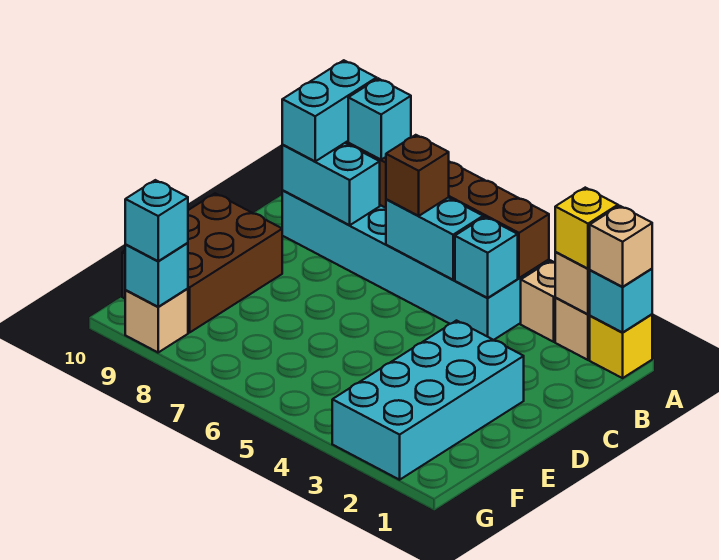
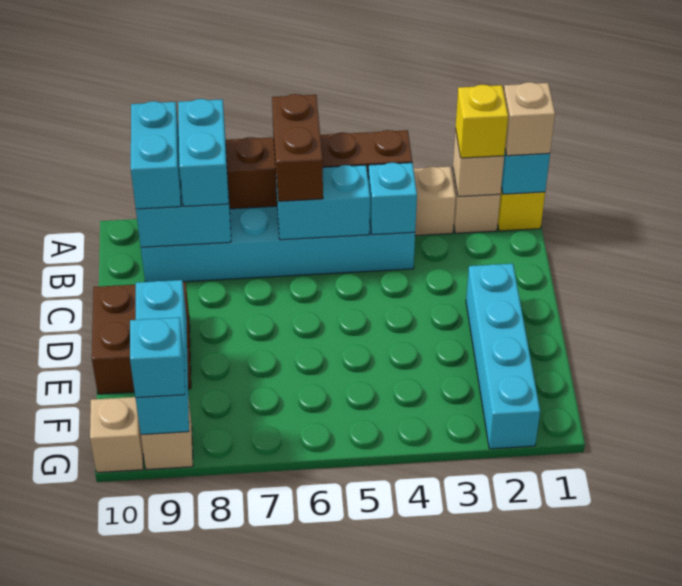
cyan 1x1 brick [348,78,411,160] -> cyan 1x2 brick [178,99,228,206]
brown 1x1 brick [386,135,449,216] -> brown 1x2 brick [272,94,323,201]
cyan 2x4 brick [332,321,524,480] -> cyan 1x4 brick [466,264,540,449]
brown 2x3 brick [122,193,282,333] -> brown 2x2 brick [92,282,191,394]
cyan 1x1 brick [125,243,188,307] -> cyan 1x3 brick [136,280,189,435]
none -> tan 1x1 brick [90,397,143,473]

